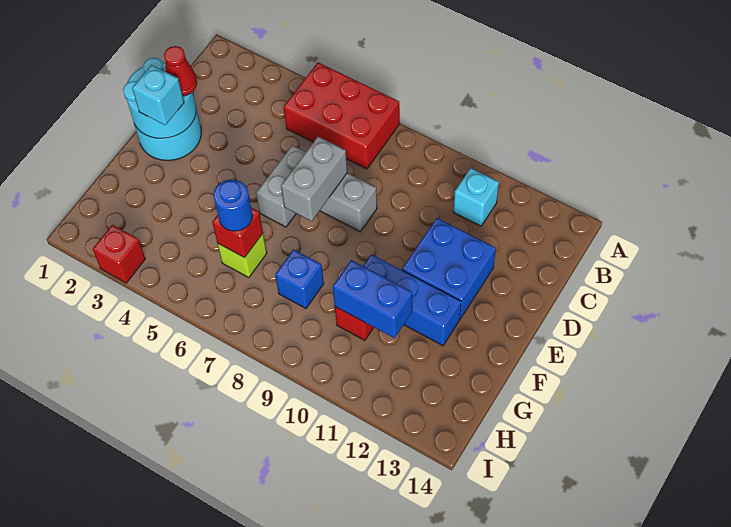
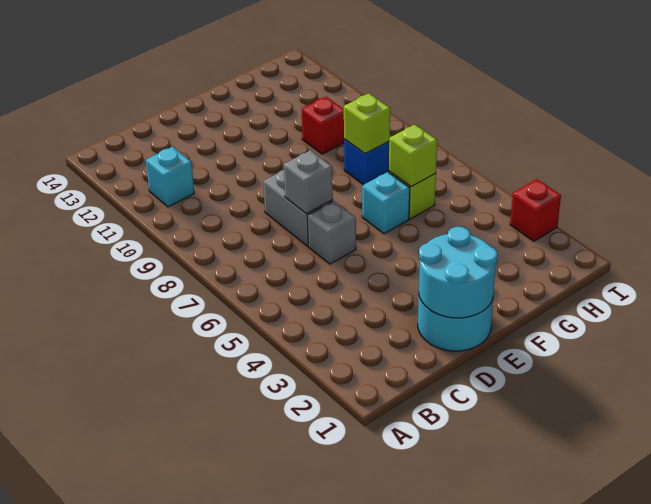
red 2x3 brick [284,63,400,169] -> none
red 1x1 cone [164,46,197,96] -> none
grey 1x2 brick [256,145,306,227] -> grey 1x1 brick [307,201,356,264]
grey 1x2 brick [281,137,347,221] -> grey 1x1 brick [284,150,333,214]
blue 2x2 brick [402,218,496,319] -> none
cyan 1x1 brick [132,65,184,125] -> cyan 1x1 brick moved to [362,172,410,234]
blue 1x3 brick [363,254,461,346] -> none
red 1x1 brick [212,208,263,258] -> lime 1x1 brick [389,125,437,187]
blue 1x1 round brick [213,179,253,231] -> none
none -> lime 1x1 brick [344,93,390,154]
blue 1x2 brick [333,260,412,338] -> none

